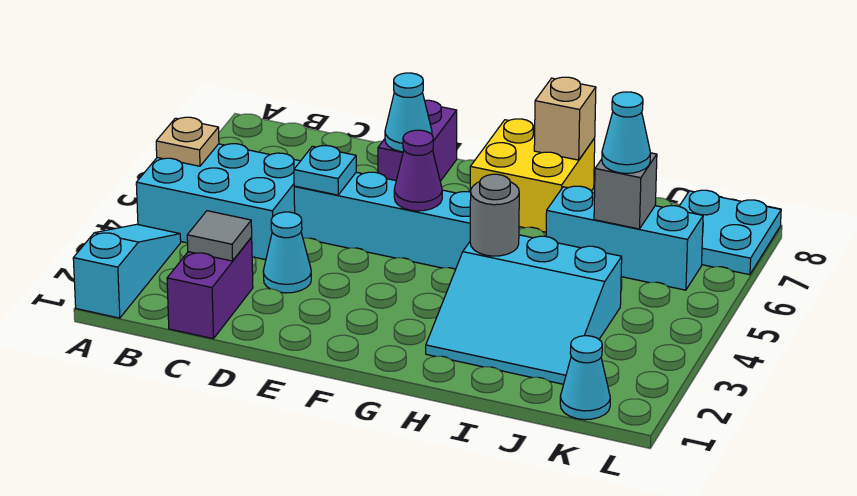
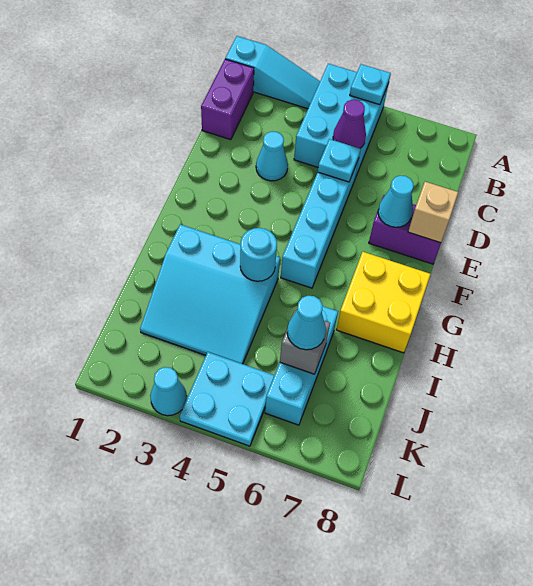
tan 1x1 plate [156,117,219,166] -> cyan 1x1 plate [350,64,391,105]
purple 1x2 brick [167,238,253,339] -> purple 1x2 brick turned to [201,59,254,140]
grey 1x1 tile [187,211,252,261] -> none
purple 1x1 cone [394,130,442,211] -> purple 1x1 cone moved to [333,100,366,148]
cyan 3x3 slope [426,235,622,384] -> cyan 3x3 slope turned to [140,224,280,364]
grey 1x1 round brick [470,174,519,256] -> cyan 1x1 round brick [240,228,277,281]
tan 1x1 brick [534,77,596,160] -> tan 1x1 brick moved to [408,182,458,243]
cyan 1x1 cone [560,336,610,420] -> cyan 1x1 cone moved to [150,367,187,416]
cyan 2x2 plate [679,190,781,275] -> cyan 2x2 plate moved to [180,352,275,446]

